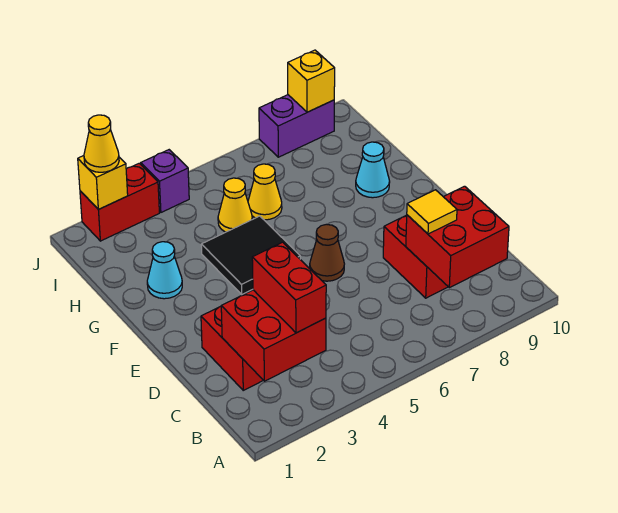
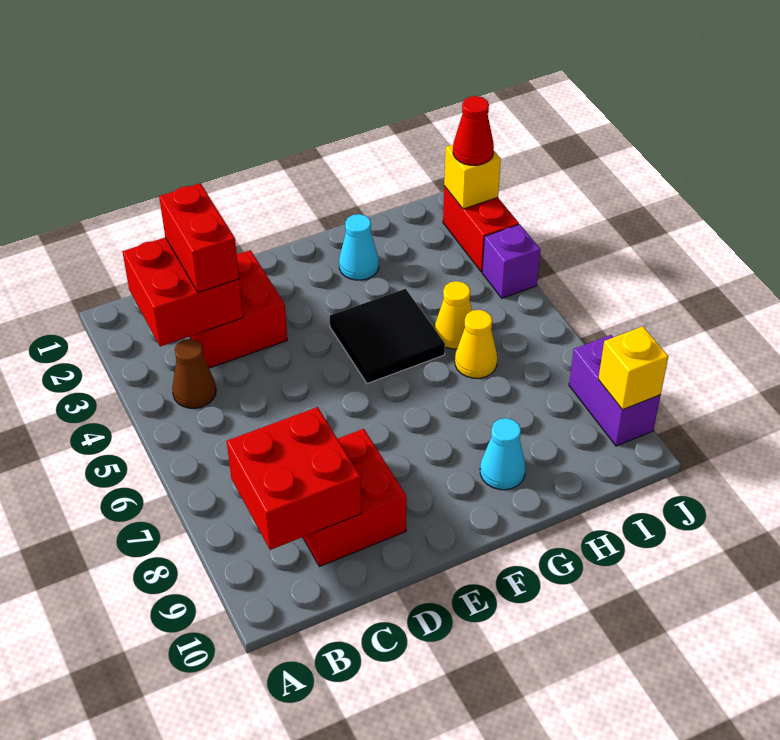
red 1x2 brick [252,242,326,333] -> red 1x2 brick turned to [159,183,239,293]
yellow 1x1 tile [407,190,457,234] -> none
brown 1x1 cone [310,224,344,281] -> brown 1x1 cone moved to [172,339,216,408]
yellow 1x1 cone [84,115,119,172] -> red 1x1 cone [453,96,494,165]

